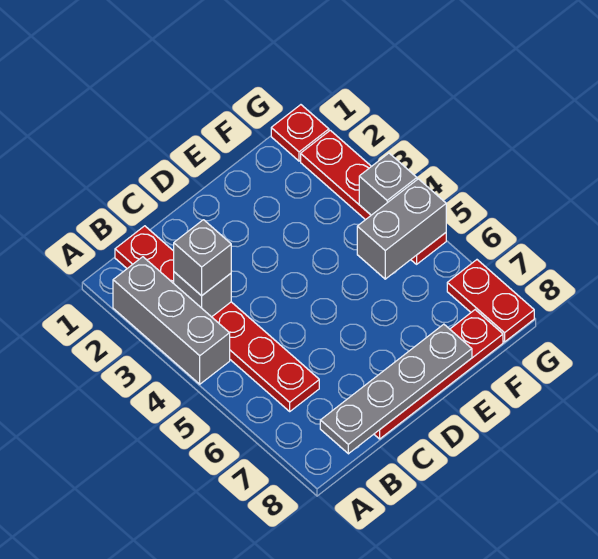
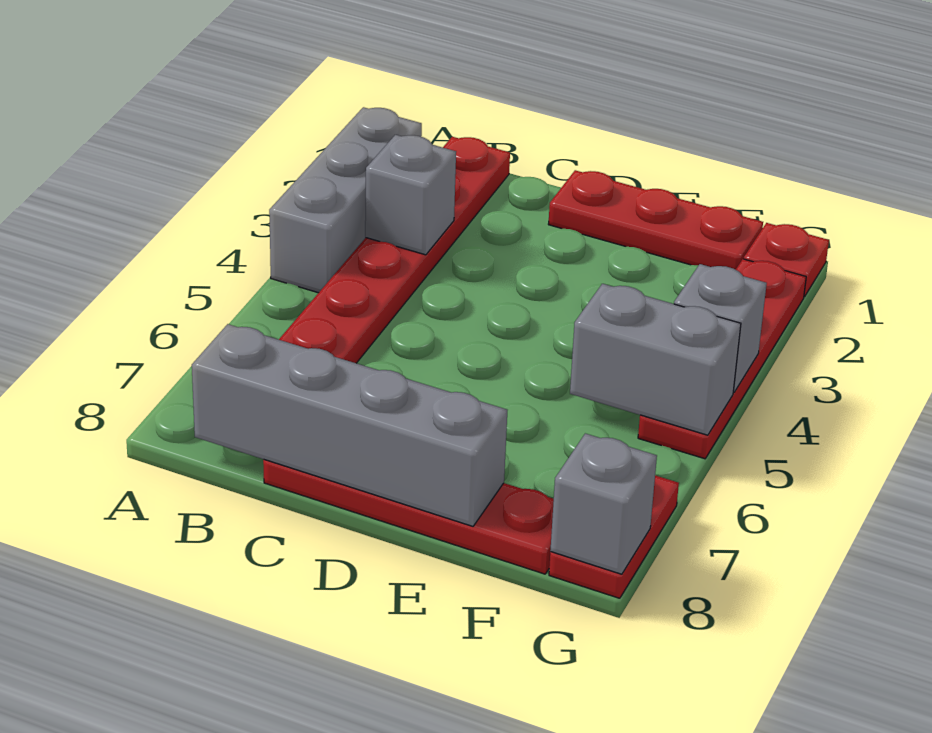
grey 1x1 brick [174,220,231,296] -> grey 1x1 brick moved to [550,433,657,574]
grey 1x4 plate [320,324,472,454] -> grey 1x4 brick [192,324,507,526]
none -> red 1x3 plate [548,170,763,270]

